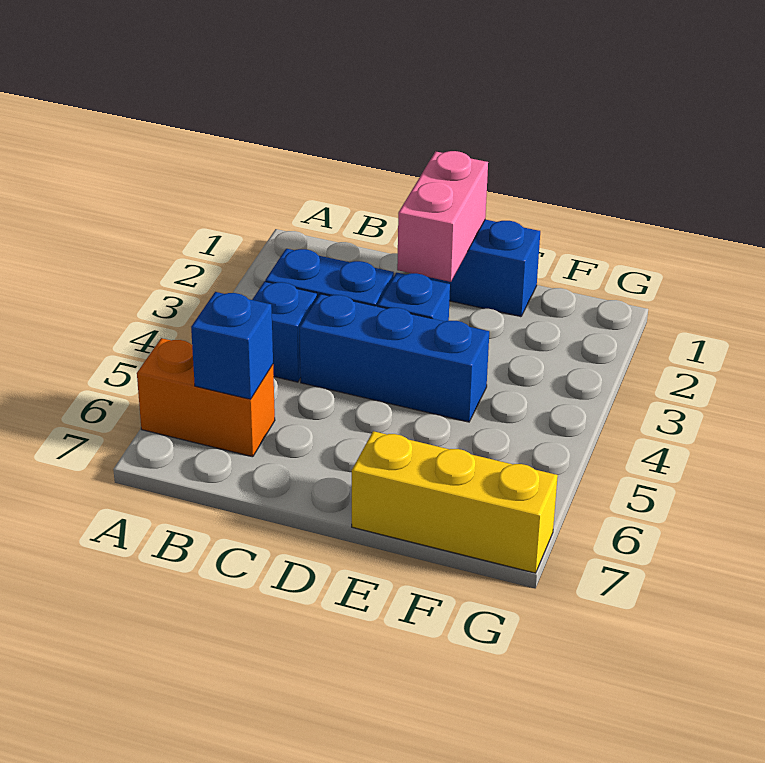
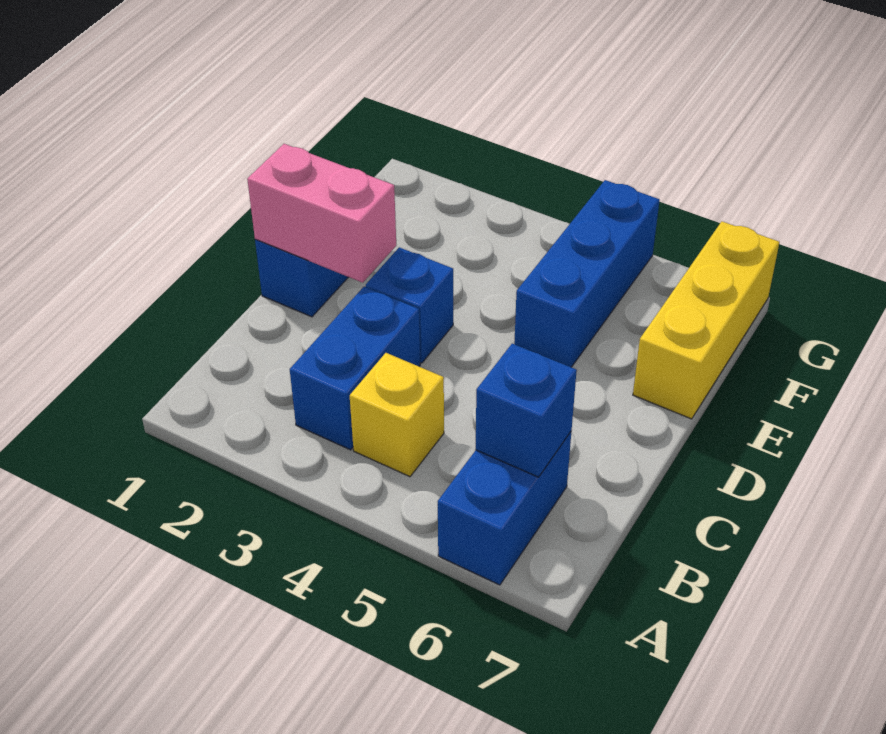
orange 1x2 brick [137,338,275,457] -> blue 1x2 brick [438,432,571,585]
blue 1x1 brick [252,281,318,382] -> yellow 1x1 brick [350,353,444,477]
blue 1x3 brick [300,294,489,422] -> blue 1x3 brick moved to [514,180,660,367]

